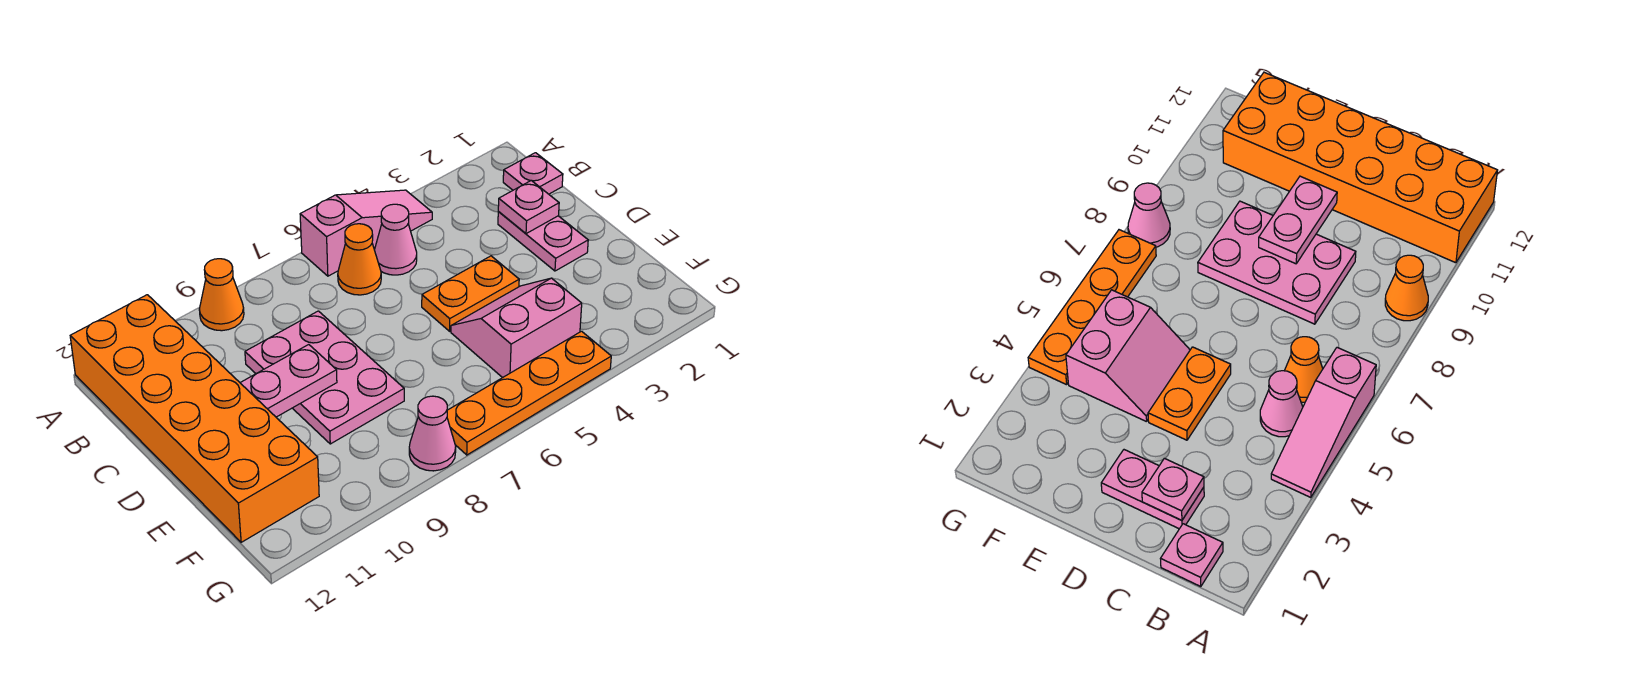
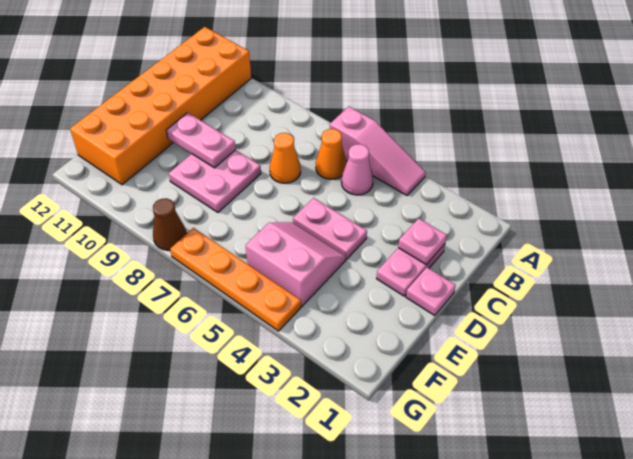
orange 1x1 cone [199,259,244,331] -> orange 1x1 cone moved to [270,133,301,183]
pink 1x1 plate [503,153,563,194] -> pink 1x1 plate moved to [406,267,456,316]
pink 2x3 plate [245,311,404,444] -> pink 2x2 plate [169,150,261,212]
orange 1x2 plate [422,256,519,331] -> pink 1x2 plate [293,198,367,260]
pink 1x1 cone [409,396,456,471] -> brown 1x1 cone [153,198,187,250]

